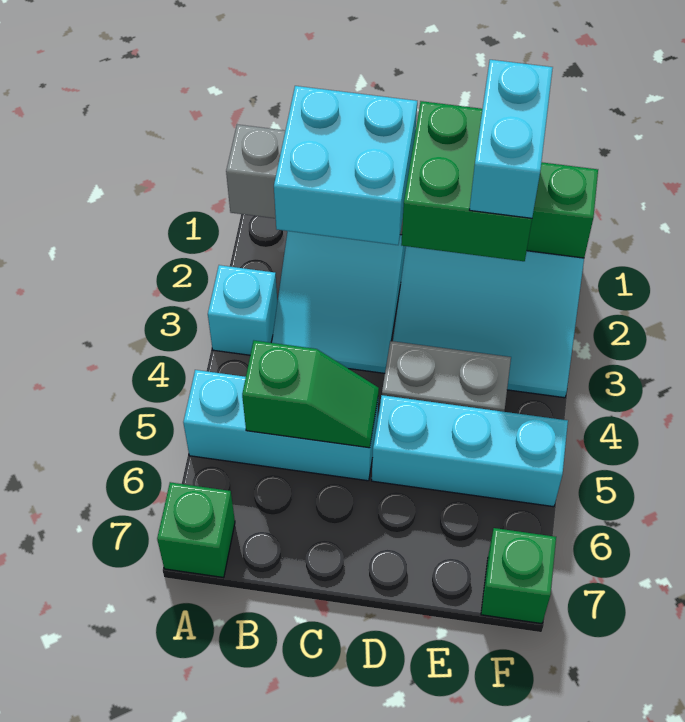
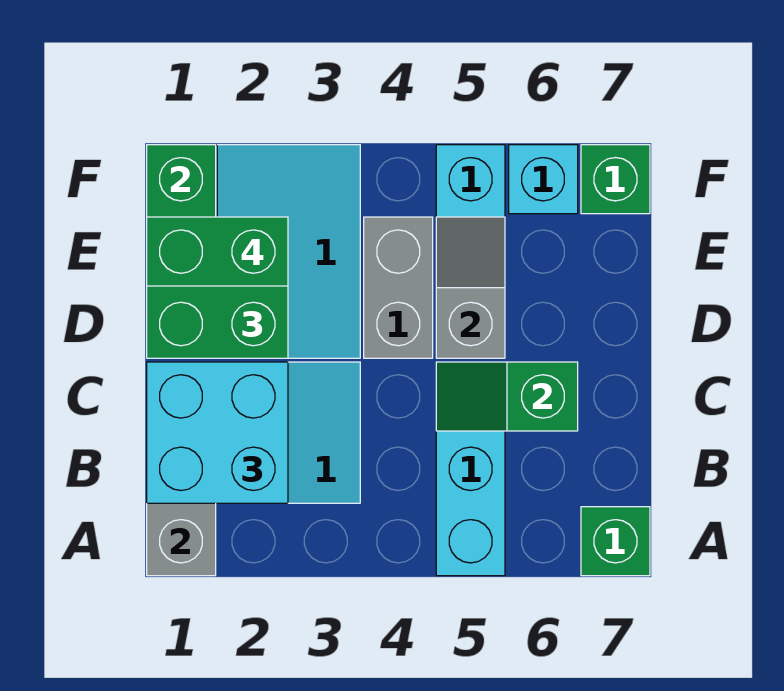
cyan 1x1 brick [208,265,277,355] -> cyan 1x1 brick moved to [509,145,578,214]
green 1x2 slope [242,341,379,448] -> green 1x2 slope turned to [436,362,578,431]
none -> grey 1x2 slope [436,217,505,358]
cyan 1x2 brick [470,60,553,218] -> green 1x2 brick [147,217,288,286]

